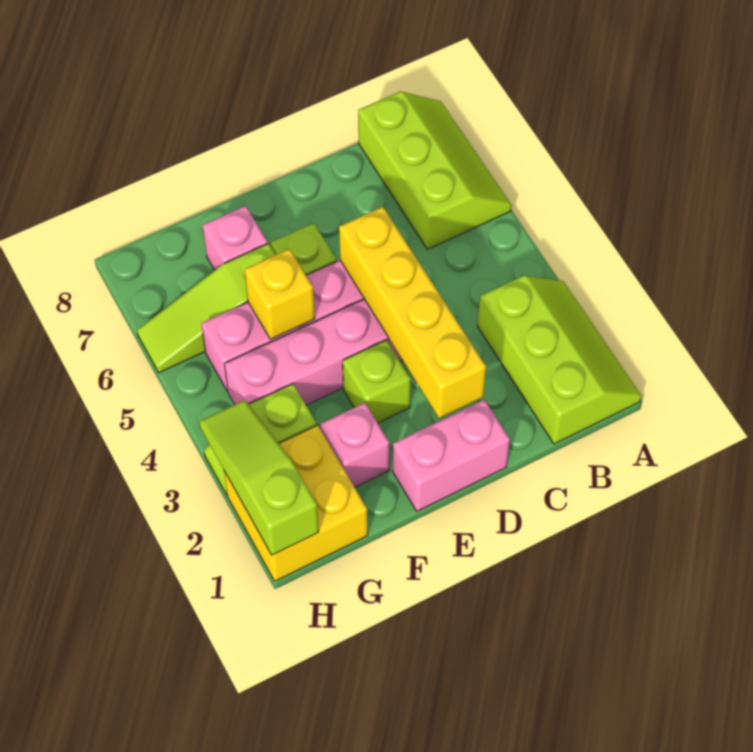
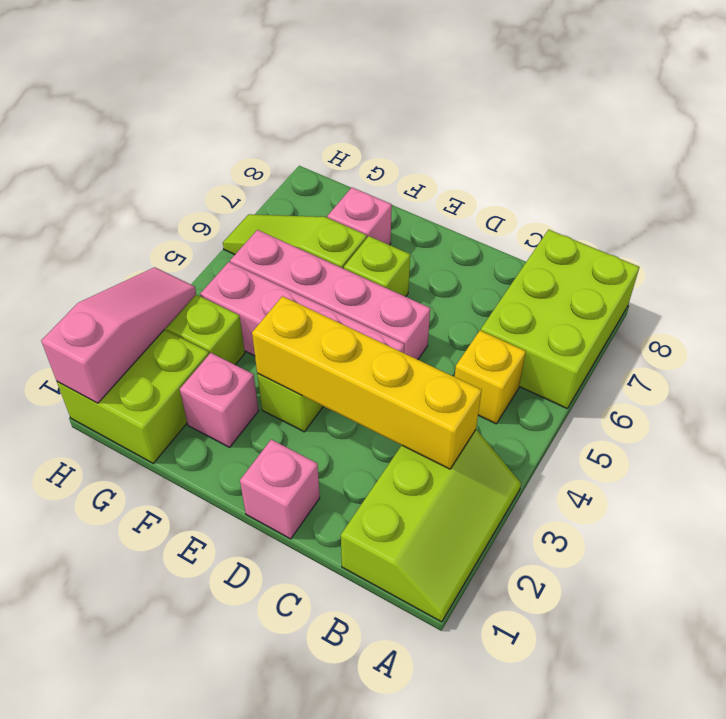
lime 2x3 slope [358,91,512,249] -> lime 2x3 brick [481,230,639,408]
pink 1x2 brick [393,400,510,511] -> pink 1x1 brick [240,440,320,539]
yellow 1x4 brick [339,207,486,418] -> yellow 1x4 brick turned to [252,296,482,469]
yellow 1x1 brick [245,249,315,339] -> yellow 1x1 brick moved to [455,330,526,424]
yellow 2x2 brick [224,425,368,581] -> lime 2x2 brick [57,329,209,463]
lime 1x3 slope [199,400,319,555] -> pink 1x3 slope [41,267,196,403]

